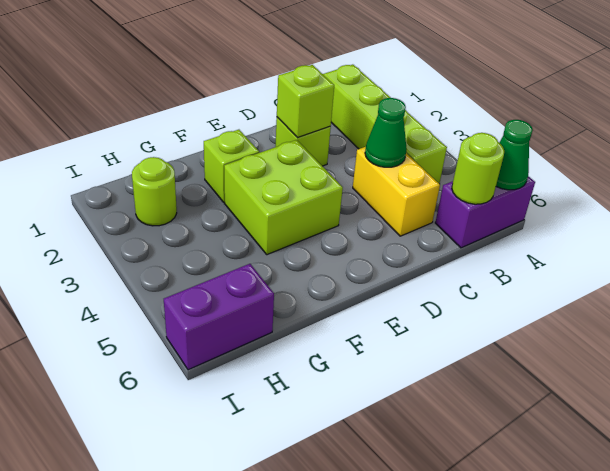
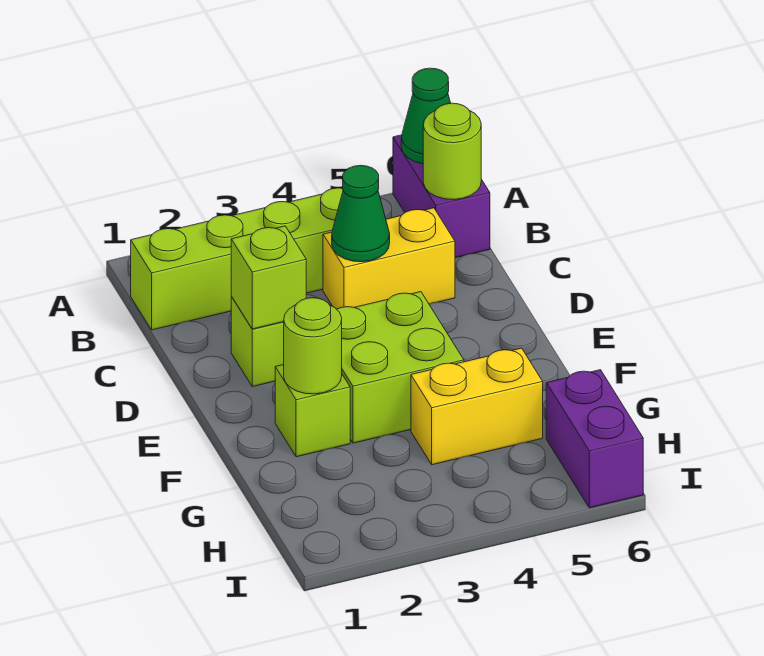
none -> yellow 1x2 brick [411,348,543,465]
lime 1x1 round brick [132,157,177,226] -> lime 1x1 round brick moved to [284,298,342,394]

